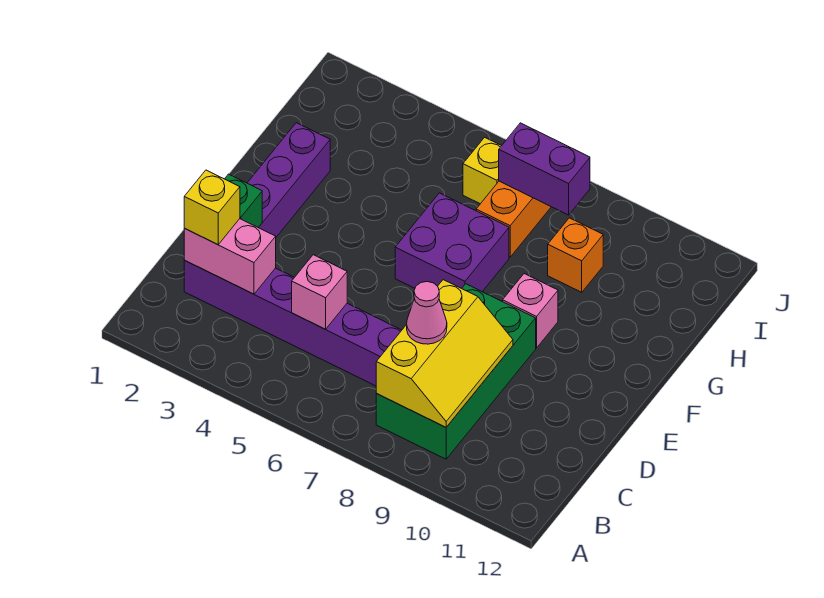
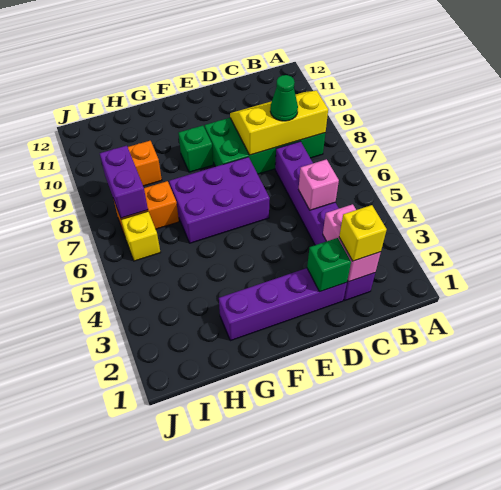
pink 1x1 cone [407,282,447,344] -> green 1x1 cone [270,75,298,121]
purple 2x2 brick [395,193,509,292] -> purple 2x3 brick [169,157,270,243]
pink 1x1 brick [503,274,558,348] -> green 1x1 brick [178,126,213,172]

